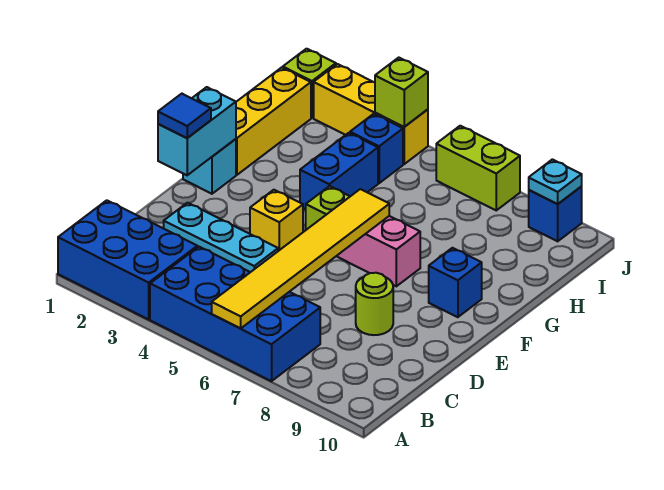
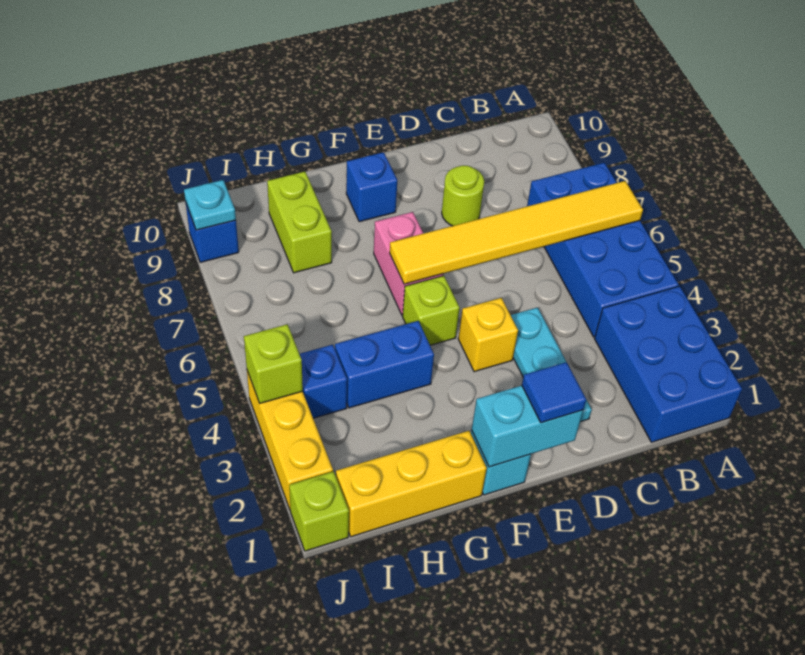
lime 1x2 brick [436,126,520,210] -> lime 1x2 brick moved to [267,172,332,273]

